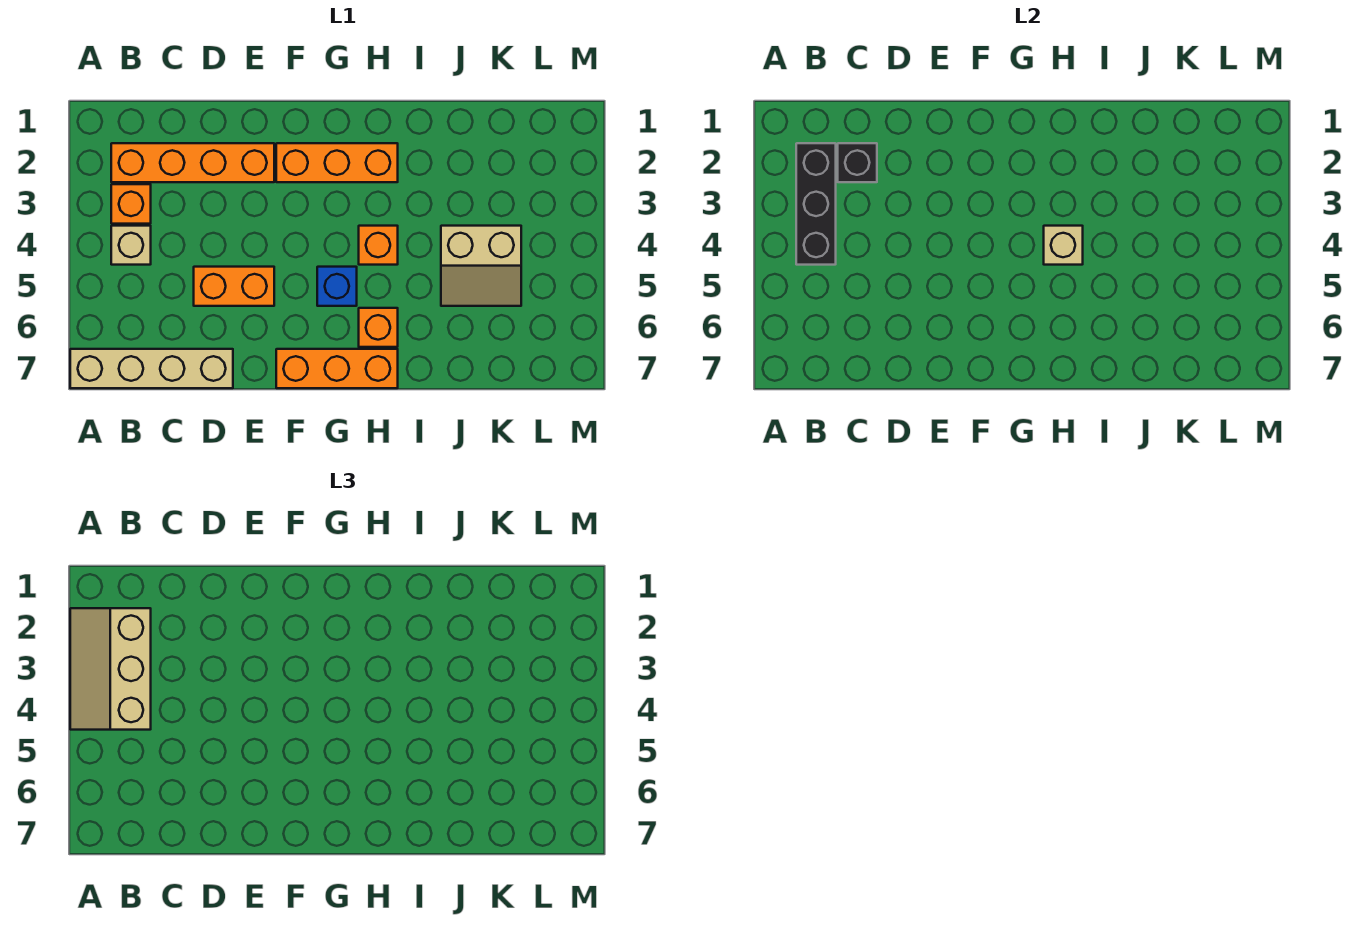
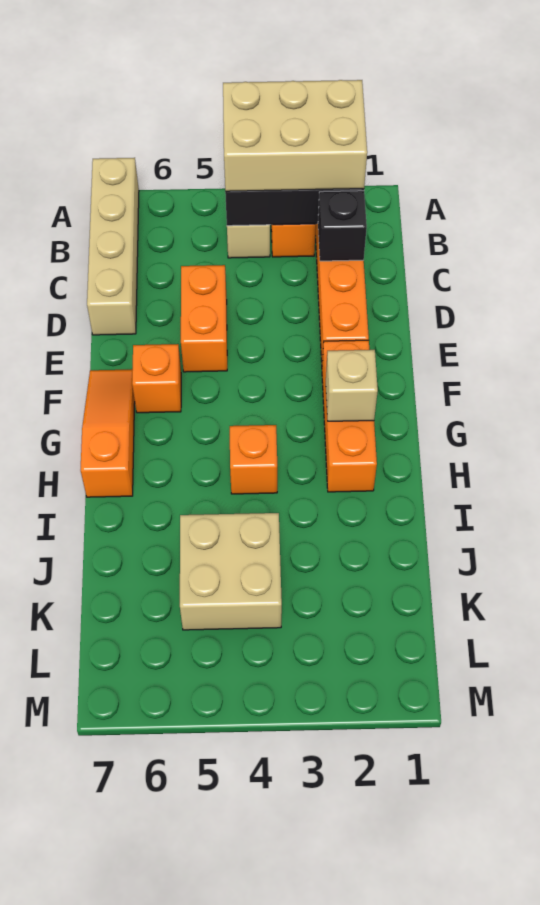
tan 2x3 slope [70,608,151,730] -> tan 2x3 brick [223,80,367,191]
orange 1x3 brick [276,349,398,388] -> orange 1x3 slope [81,369,135,497]
blue 1x1 brick [317,267,357,306] -> none
tan 1x1 brick [1044,226,1083,265] -> tan 1x1 brick moved to [326,350,378,421]
orange 1x1 brick [359,308,398,347] -> orange 1x1 brick moved to [132,344,181,413]
tan 2x2 slope [441,226,521,306] -> tan 2x2 brick [180,513,282,630]

